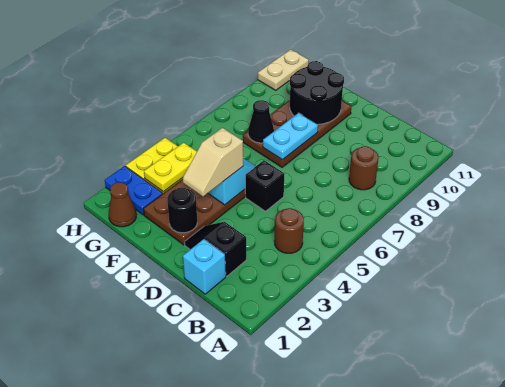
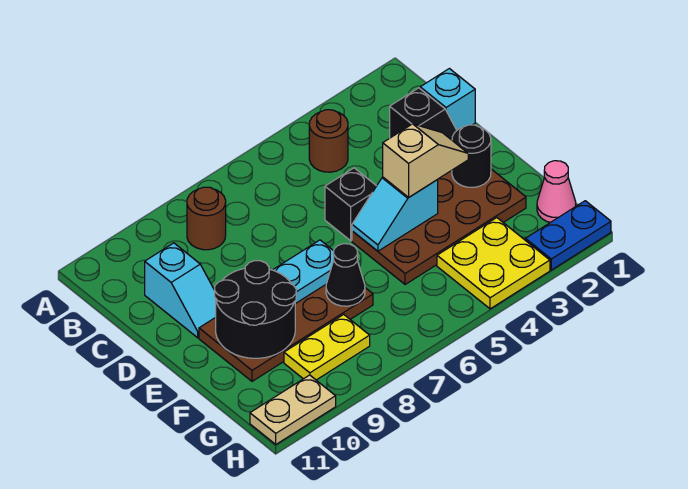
none -> cyan 1x2 slope [145,243,216,338]
brown 1x1 cone [109,182,137,227] -> pink 1x1 cone [537,161,576,223]
blue 1x2 plate [105,166,163,215] -> blue 1x2 plate turned to [525,201,611,270]
yellow 1x2 plate [144,143,197,192] -> yellow 1x2 plate moved to [284,315,370,380]

